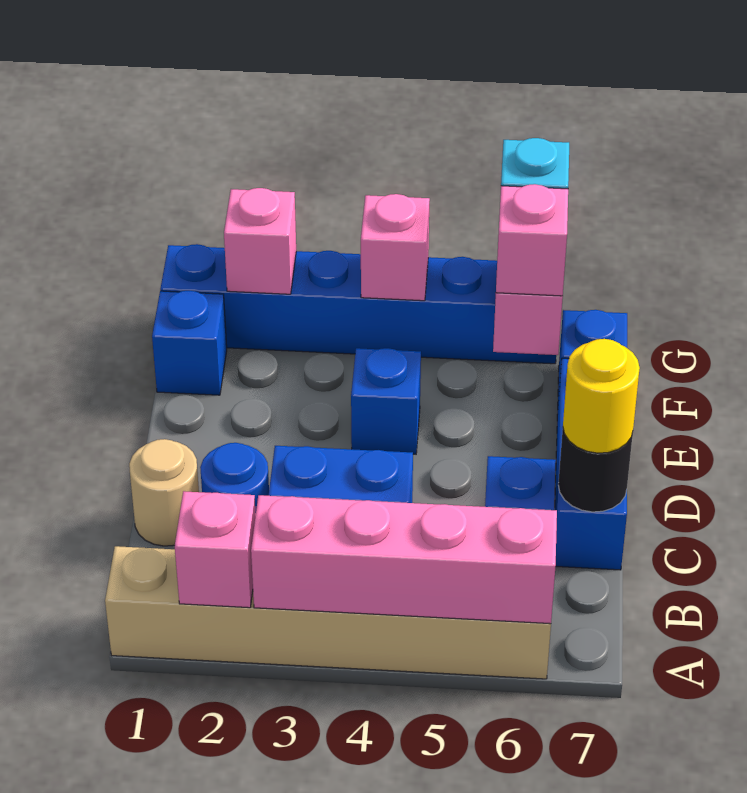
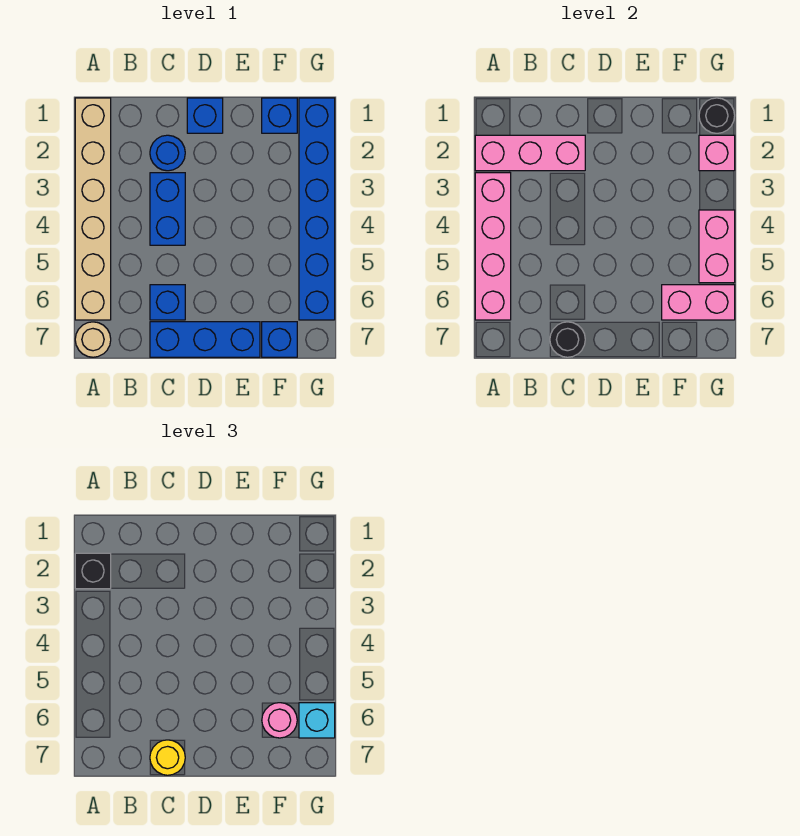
pink 1x1 brick [175,491,256,608] -> pink 1x3 brick [475,135,585,171]
none -> black 1x1 brick [75,553,111,589]
tan 1x1 round brick [129,439,199,546] -> tan 1x1 round brick moved to [75,322,111,357]
blue 1x1 brick [351,348,421,454] -> blue 1x1 brick moved to [187,98,223,133]
pink 1x1 brick [496,184,568,296] -> pink 1x1 round brick [262,703,297,738]
none -> black 1x1 round brick [699,98,735,133]
pink 1x1 brick [361,194,430,301] -> pink 1x2 brick [699,210,735,283]

